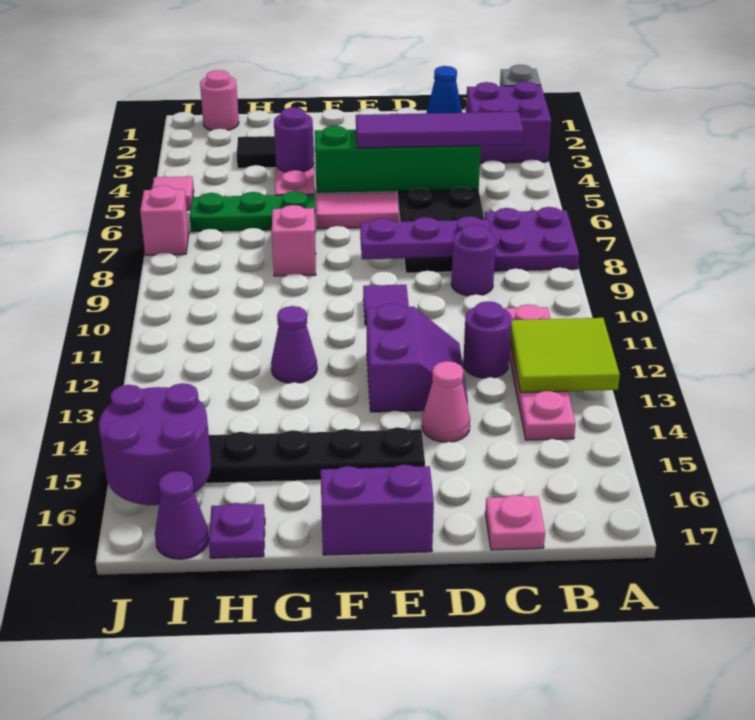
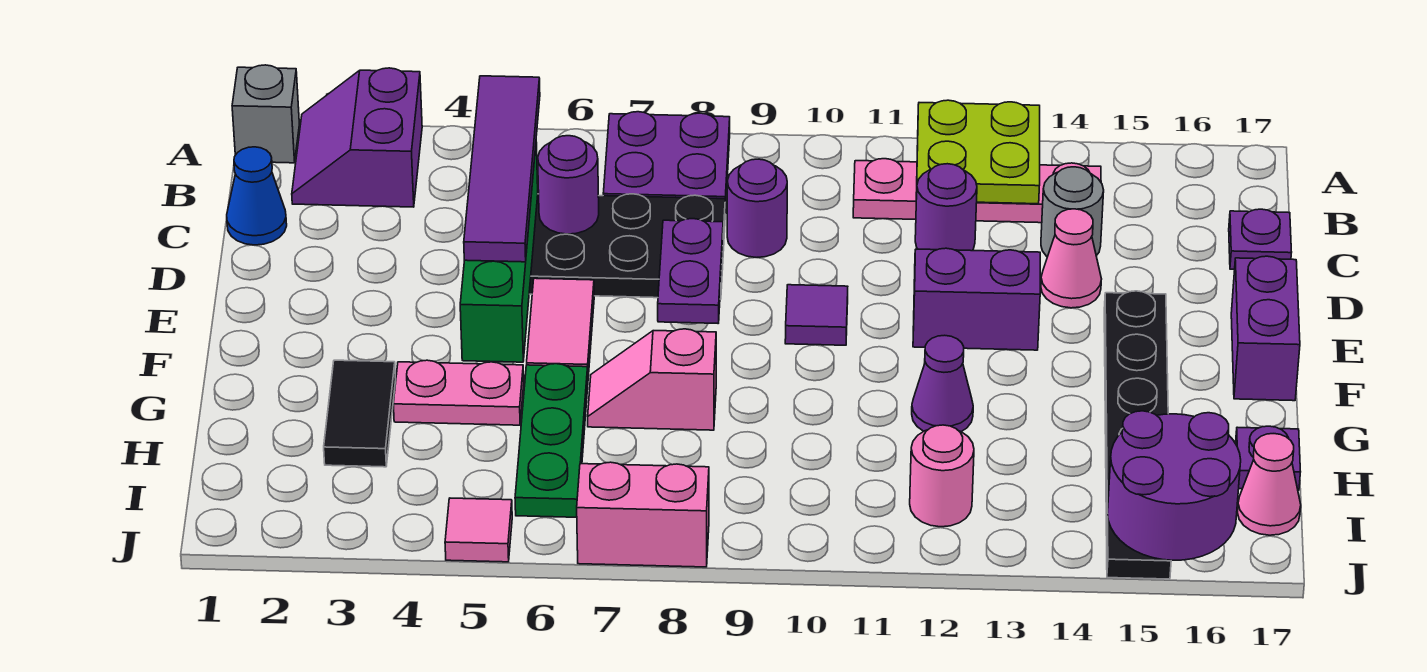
purple 2x2 brick [466,81,551,163] -> purple 2x2 slope [292,68,422,207]
lime 2x2 tile [510,318,620,392] -> lime 2x2 plate [916,100,1040,204]
purple 1x3 plate [360,216,491,259] -> purple 1x2 plate [658,219,723,323]
none -> grey 1x1 round brick [1041,167,1104,257]
pink 1x1 plate [485,495,545,550] -> purple 1x1 plate [1229,209,1292,269]
purple 1x1 round brick [274,107,314,172] -> purple 1x1 round brick moved to [538,136,599,234]
pink 1x1 round brick [200,70,239,130] -> pink 1x1 round brick moved to [910,425,974,527]
purple 1x1 cone [155,471,209,559] -> pink 1x1 cone [1237,434,1301,535]
pink 1x1 brick [140,186,189,255] -> pink 1x2 brick [577,462,709,567]

